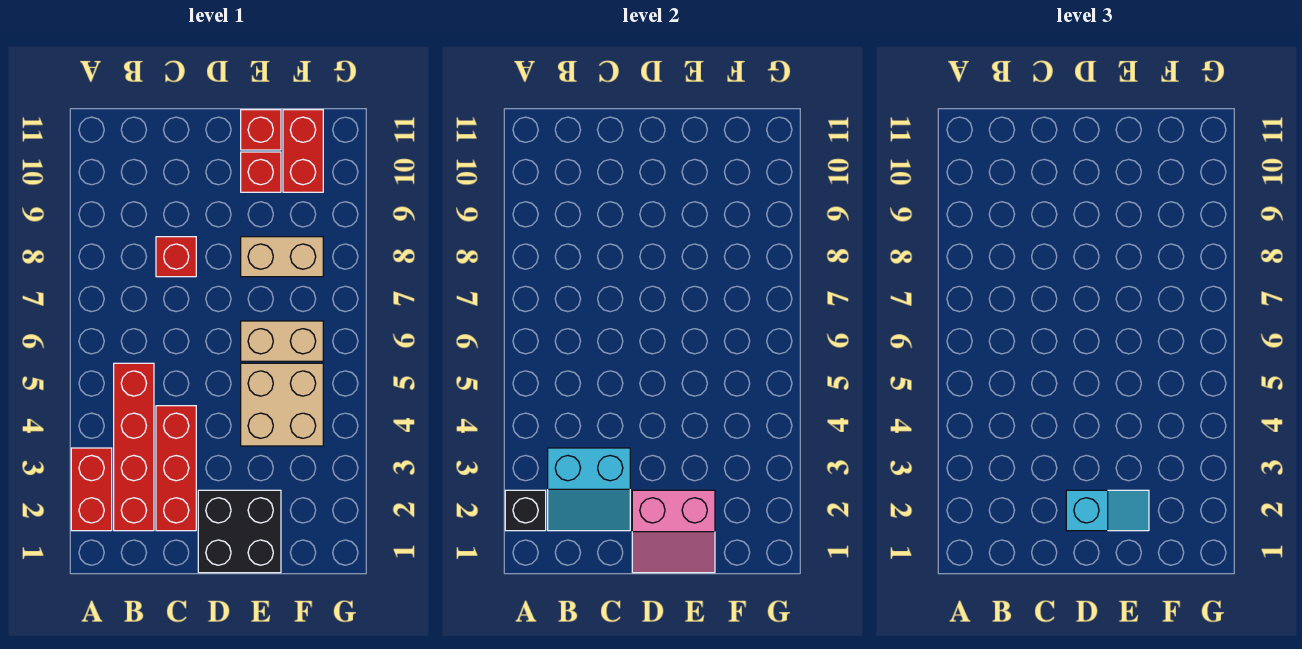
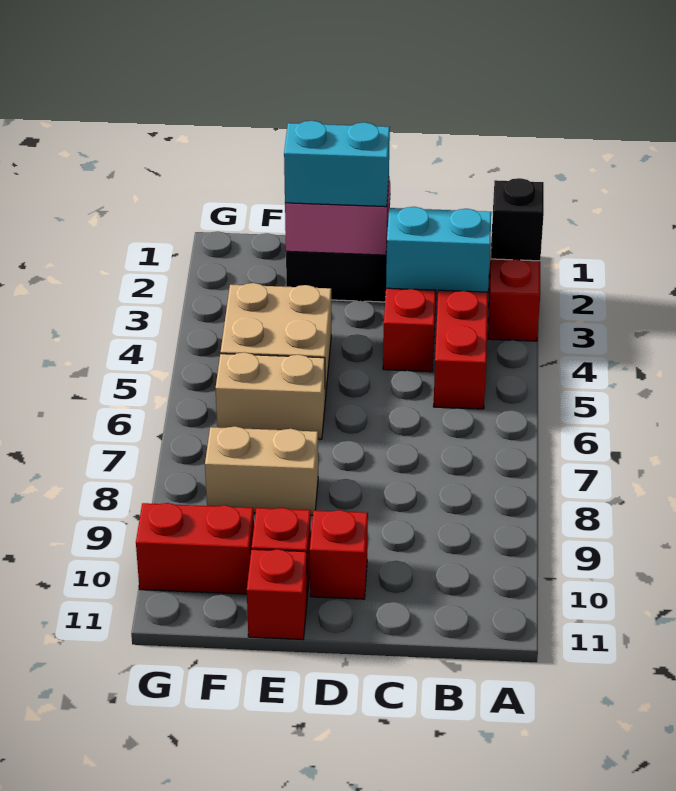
red 1x1 brick [156,237,196,277] -> red 1x1 brick moved to [310,510,368,599]
cyan 1x2 slope [1066,490,1149,531] -> cyan 1x2 brick [284,121,390,207]
red 1x2 brick [283,110,323,192] -> red 1x2 brick turned to [136,503,254,594]

